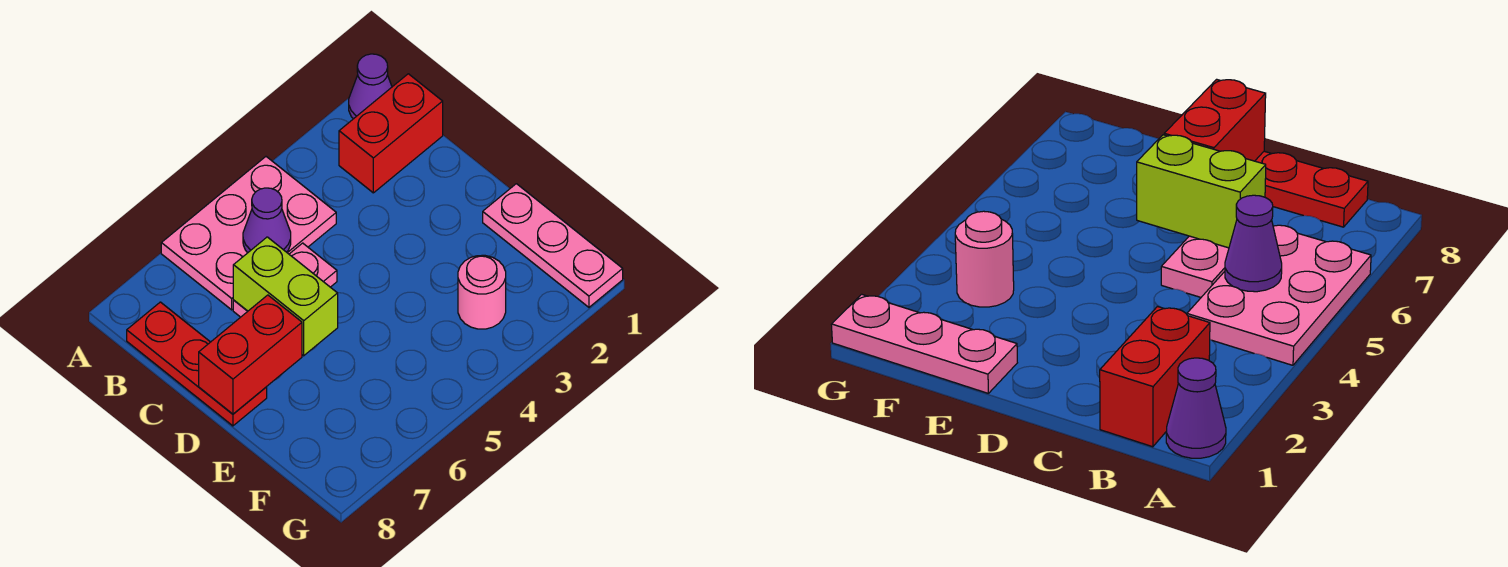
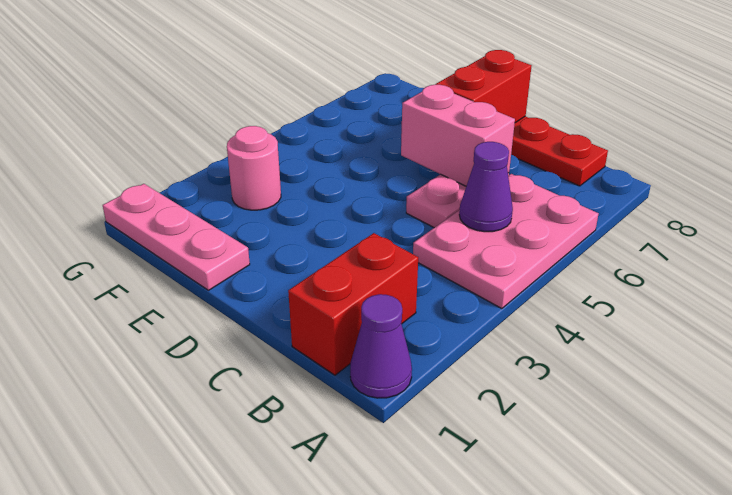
lime 1x2 brick [233,237,338,356] -> pink 1x2 brick [401,84,515,186]

